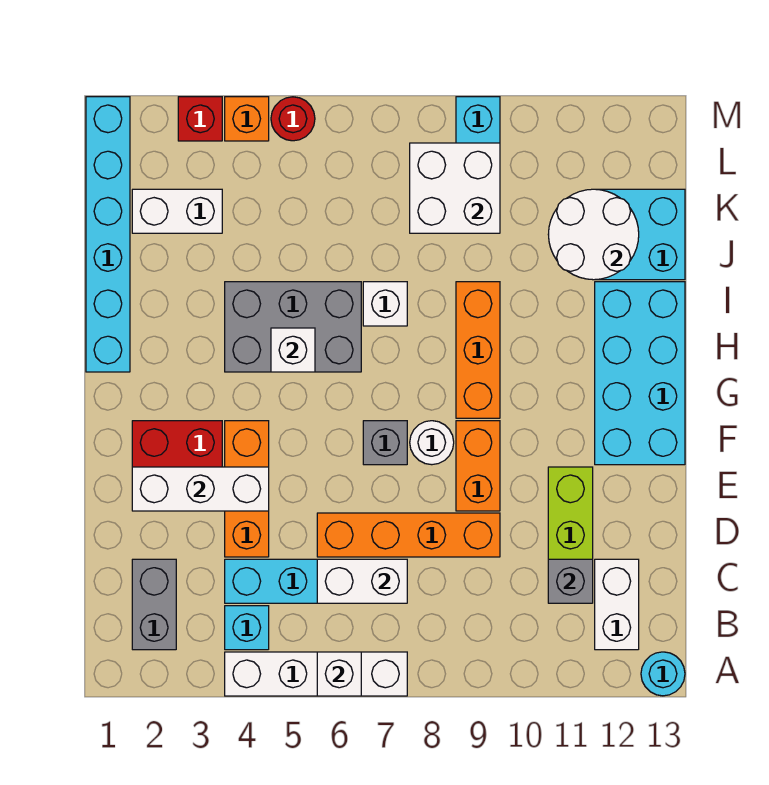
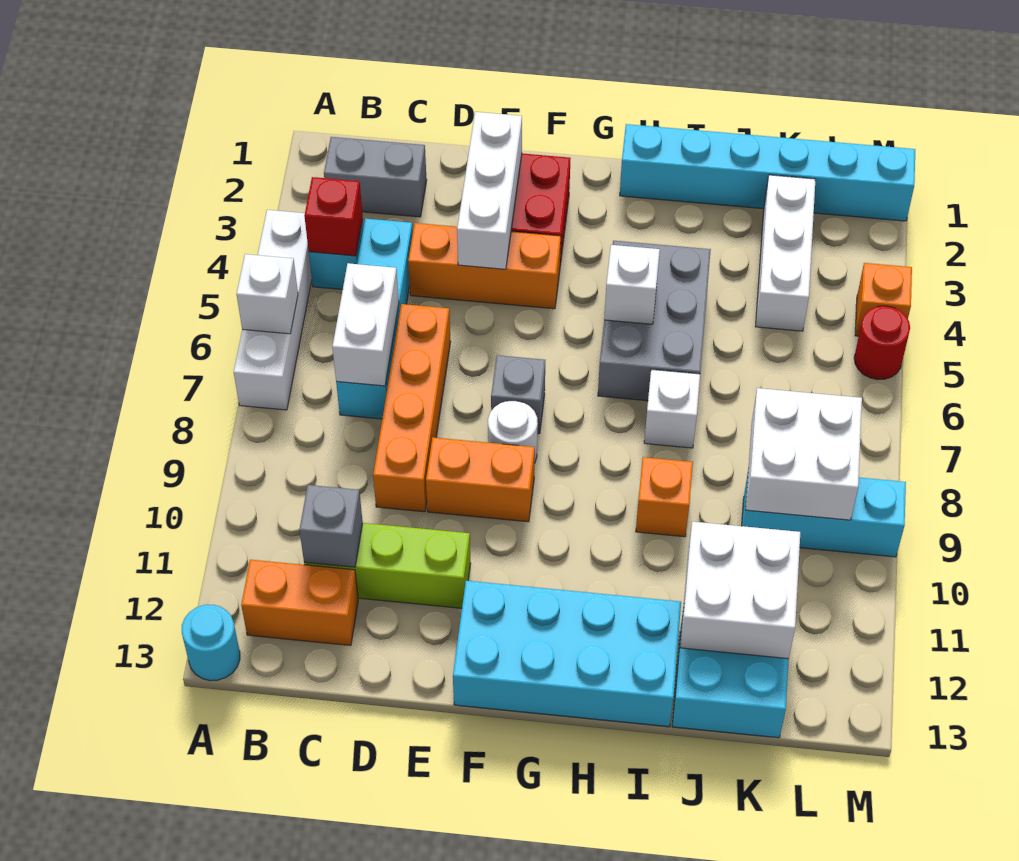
white 1x2 brick [595,559,639,650] -> orange 1x2 brick [241,560,358,645]
orange 1x3 brick [456,282,500,418] -> orange 1x1 brick [636,457,693,537]
white 2x2 round brick [548,189,639,280] -> white 2x2 brick [680,522,800,659]
white 1x2 brick [132,189,222,233] -> white 1x3 brick [755,175,816,331]
red 1x1 brick [178,97,222,141] -> red 1x1 brick moved to [304,177,363,256]

